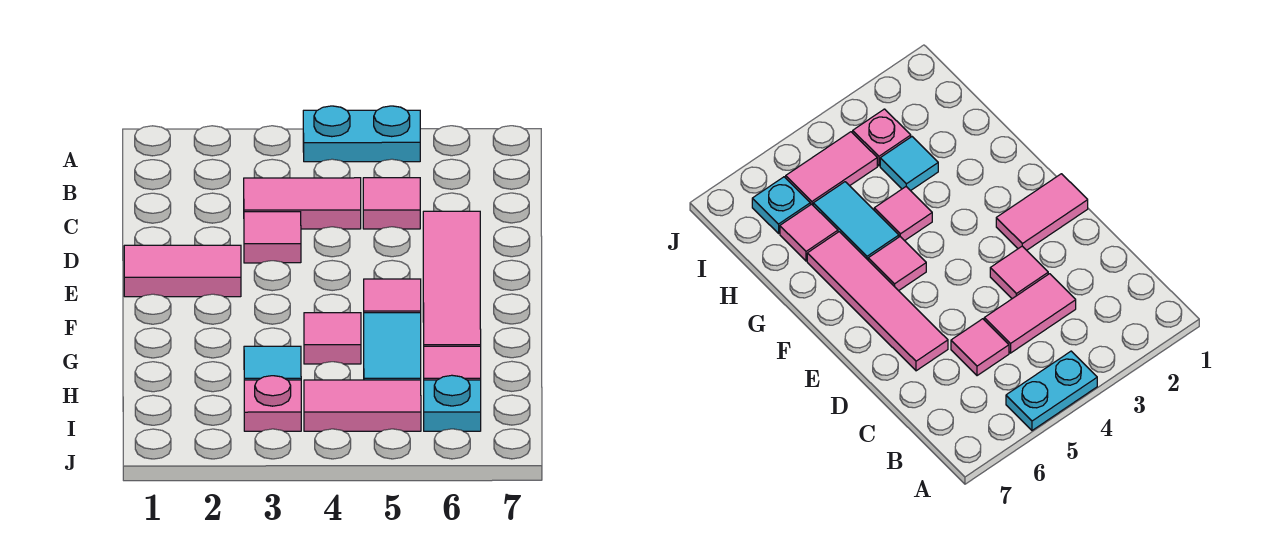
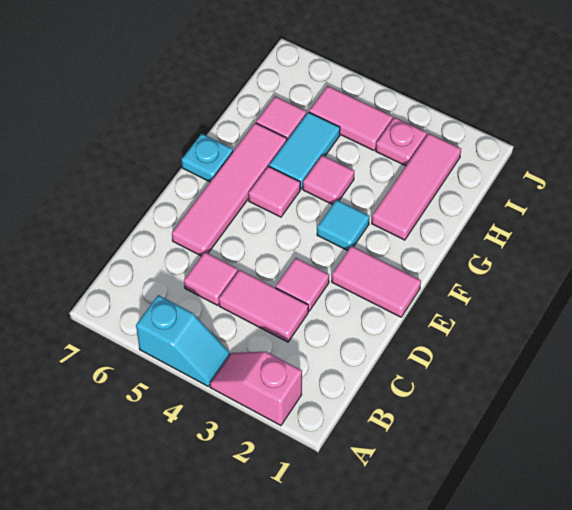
none -> pink 1x2 slope [210,352,302,426]
cyan 1x2 plate [303,106,420,162] -> cyan 1x2 slope [136,295,230,386]
none -> pink 1x3 tile [372,133,461,240]
cyan 1x1 tile [244,346,301,380] -> cyan 1x1 tile moved to [317,200,370,251]
cyan 1x1 plate [424,375,481,431] -> cyan 1x1 plate moved to [182,134,233,182]

